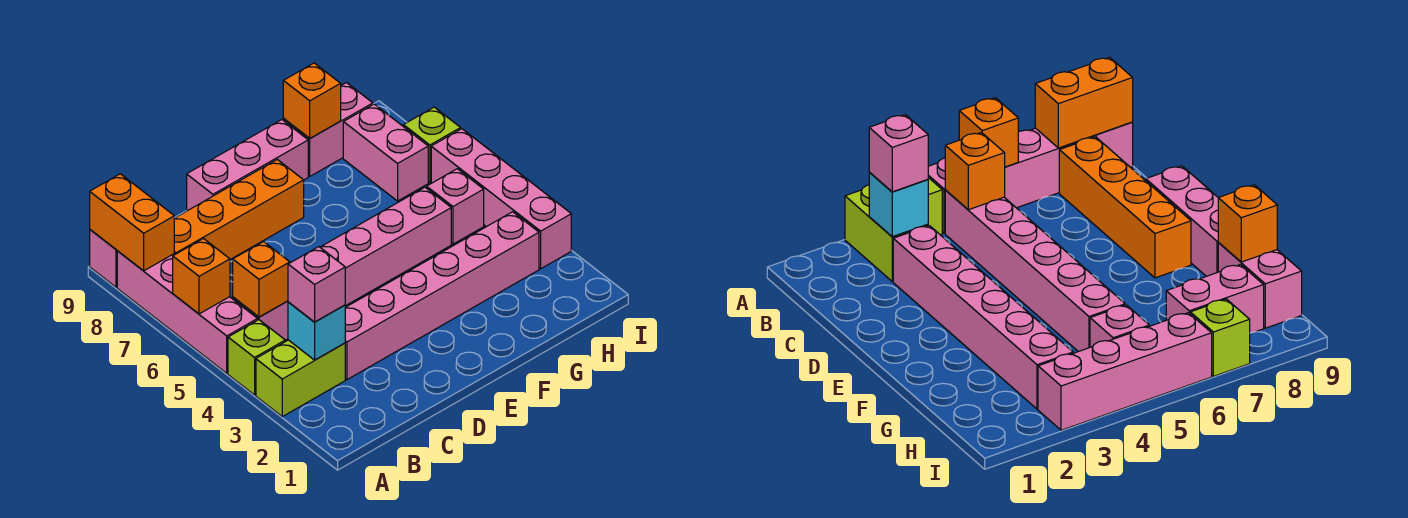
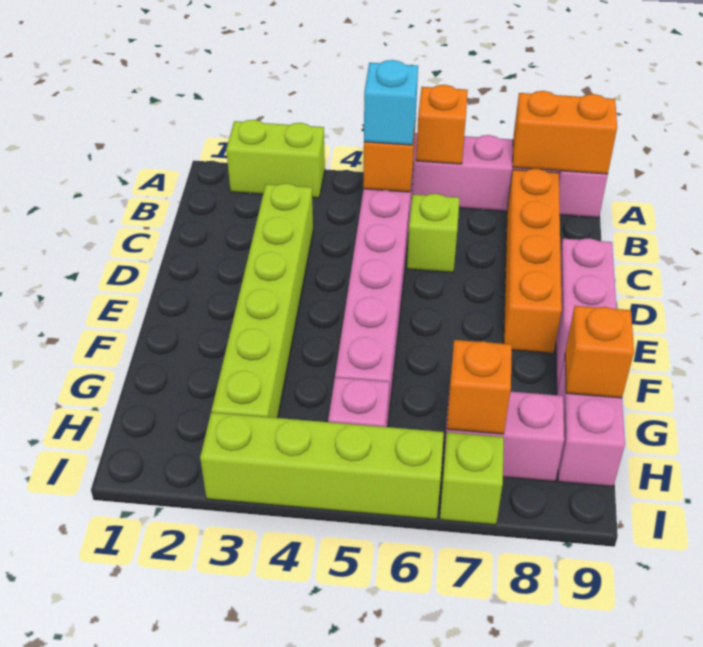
lime 1x2 brick [256,340,345,416] -> lime 1x2 brick turned to [226,120,325,198]
lime 1x1 brick [228,320,285,395] -> lime 1x1 brick moved to [407,194,460,273]
cyan 1x1 brick [288,302,345,360] -> cyan 1x1 brick moved to [364,60,418,145]
pink 1x1 brick [288,247,345,322] -> none
pink 1x6 brick [345,212,539,380] -> lime 1x6 brick [212,183,313,418]
none -> orange 1x1 brick [447,340,512,434]
pink 1x4 brick [431,129,571,269] -> lime 1x4 brick [200,412,444,520]

